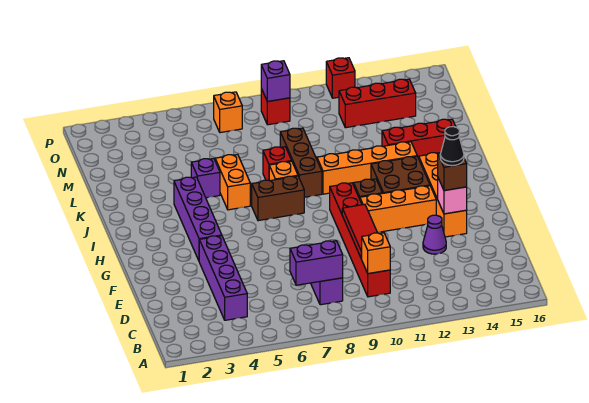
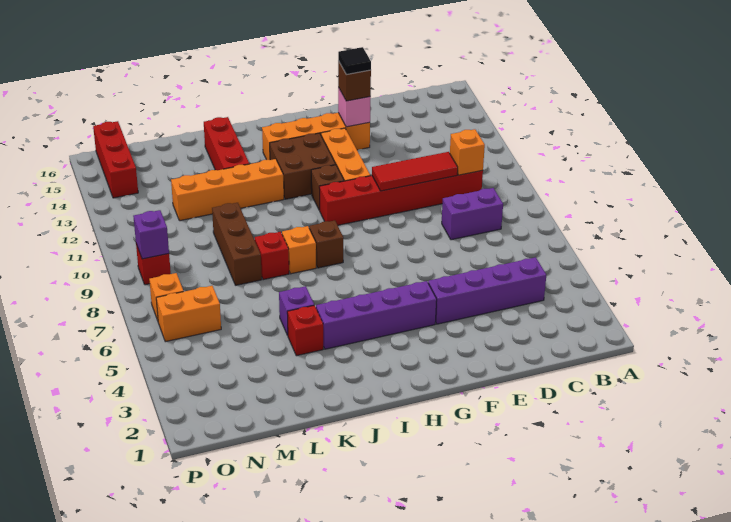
purple 1x2 brick [290,241,343,285] -> none
purple 1x1 cone [423,215,446,254] -> none
black 1x1 cone [440,127,464,166] -> black 1x1 tile [338,47,371,75]
brown 1x2 brick [252,176,304,221] -> brown 1x1 brick [309,221,343,268]
orange 1x2 brick [215,155,250,210] -> orange 1x2 brick moved to [156,286,221,342]
brown 1x3 brick [280,128,322,197] -> brown 1x3 brick turned to [212,203,262,285]
orange 1x4 brick [317,142,417,194] -> orange 1x4 brick turned to [171,159,284,221]
red 1x3 brick [339,79,416,128] -> red 1x3 brick moved to [93,121,138,198]
red 1x1 brick [326,58,355,98] -> red 1x1 brick moved to [287,305,323,356]

